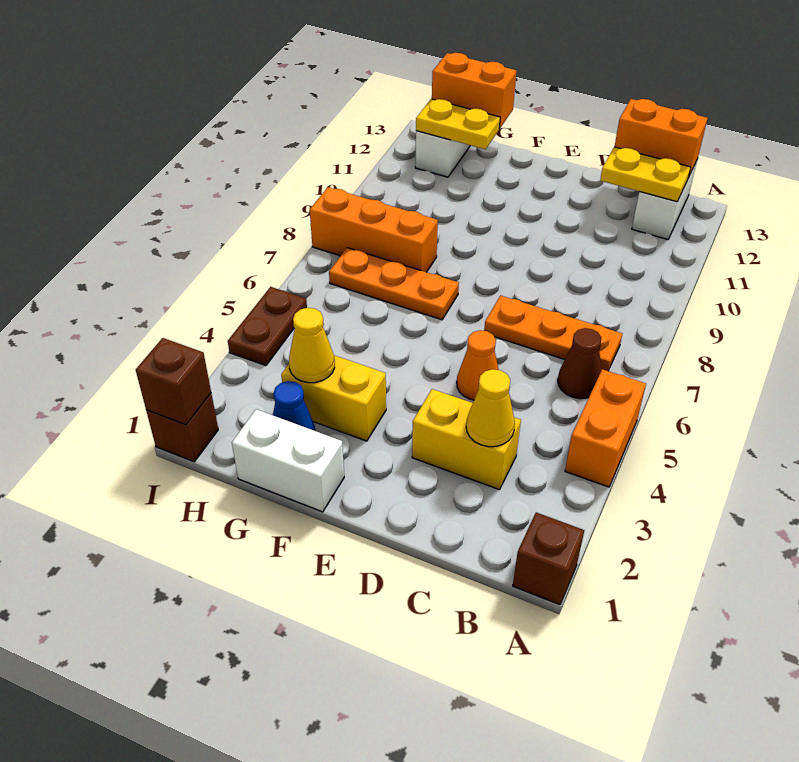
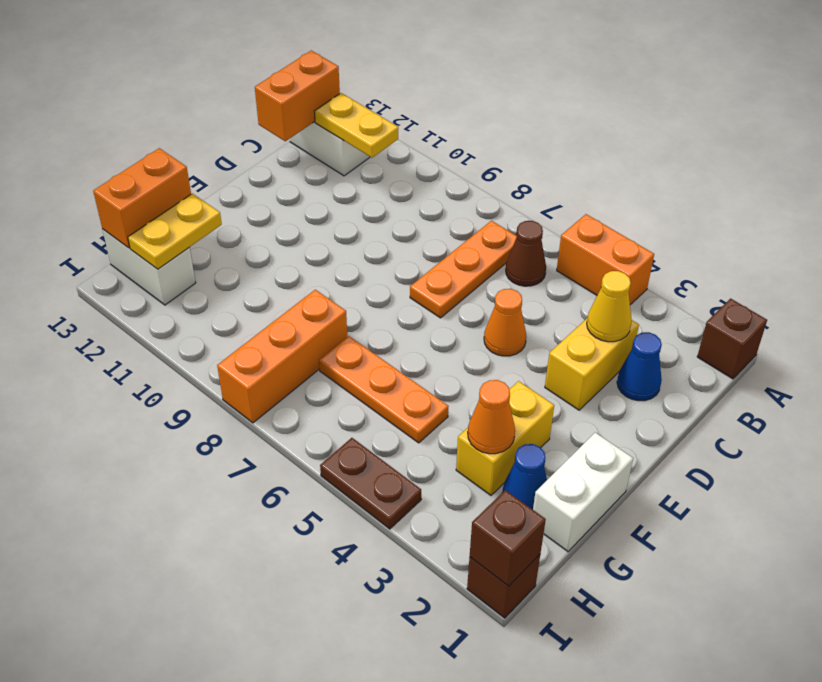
yellow 1x2 plate [600,147,691,202] -> yellow 1x2 plate turned to [314,93,398,158]
none -> blue 1x1 cone [617,332,662,401]
orange 1x3 plate [329,248,459,320] -> orange 1x3 plate turned to [319,336,449,443]
yellow 1x1 cone [289,308,335,383] -> orange 1x1 cone [468,380,515,454]

